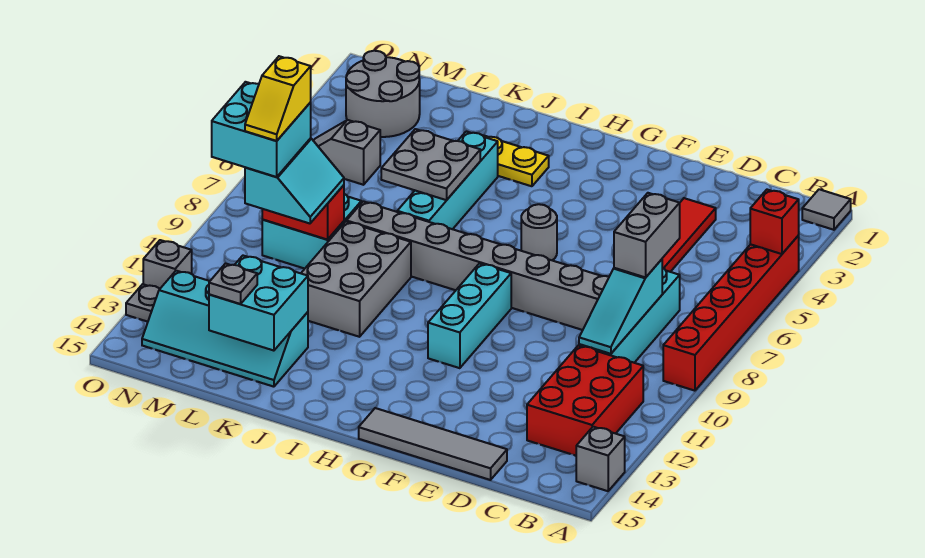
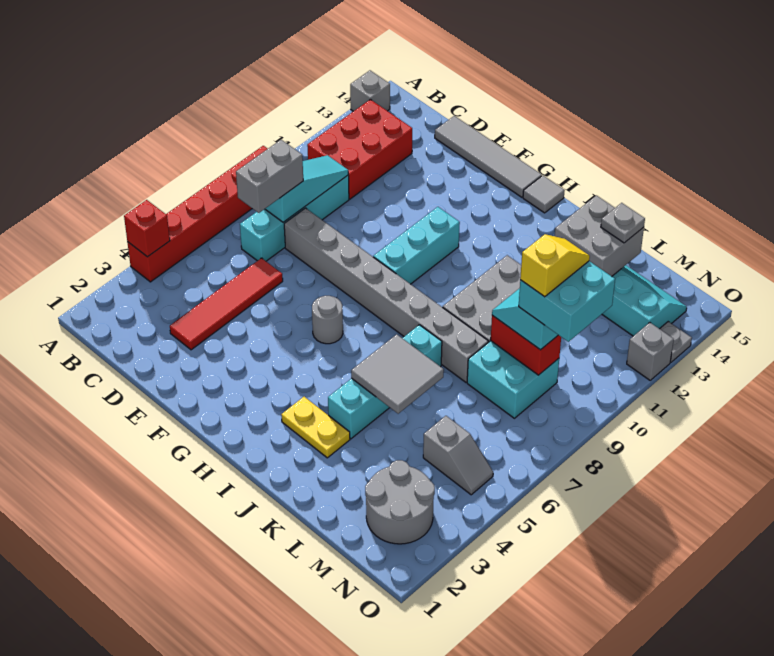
grey 1x1 tile [802,189,851,230] -> grey 1x1 tile moved to [523,176,565,213]
grey 2x2 plate [381,129,480,200] -> grey 2x2 tile [351,334,444,414]
cyan 2x2 brick [209,256,308,351] -> grey 2x2 brick [555,195,644,276]

